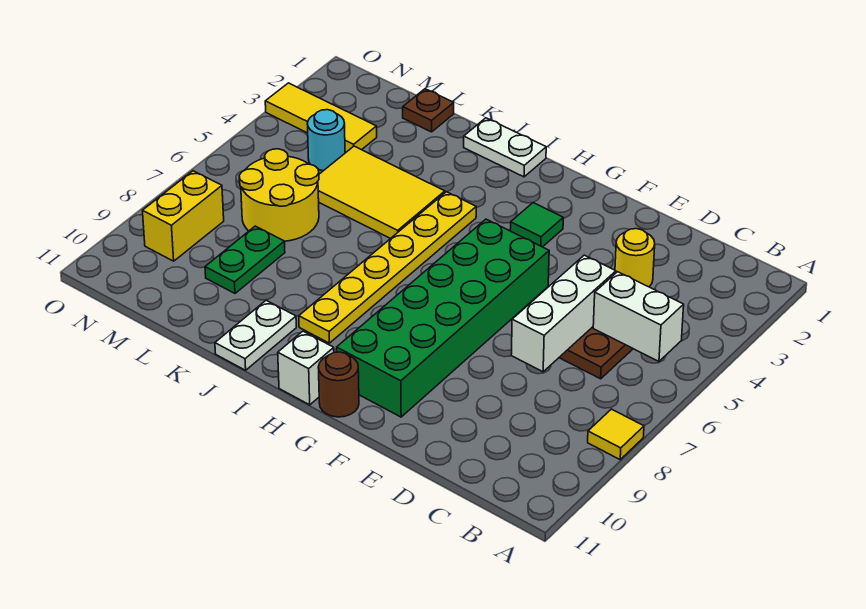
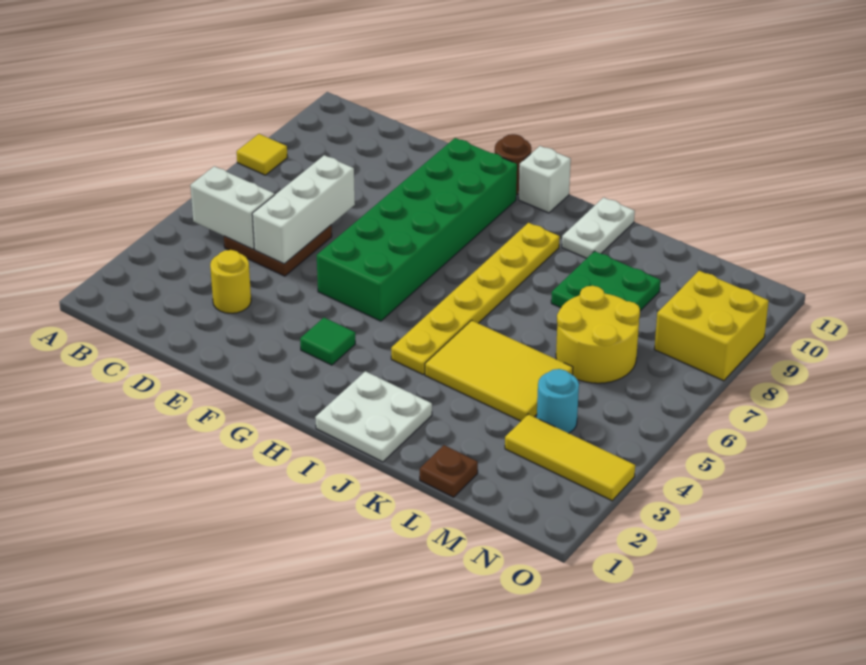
white 1x2 plate [464,118,546,177] -> white 2x2 plate [315,371,432,462]
green 1x2 plate [205,226,285,293] -> green 2x2 plate [551,251,660,311]
yellow 1x2 brick [142,171,224,261] -> yellow 2x2 brick [654,271,769,381]

